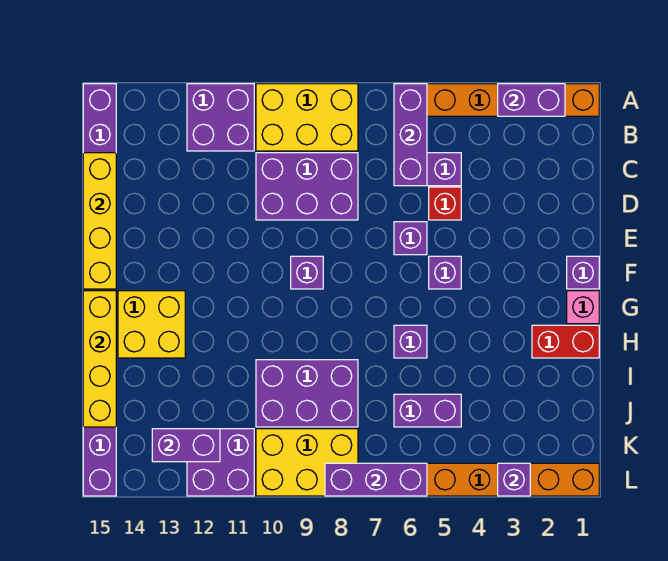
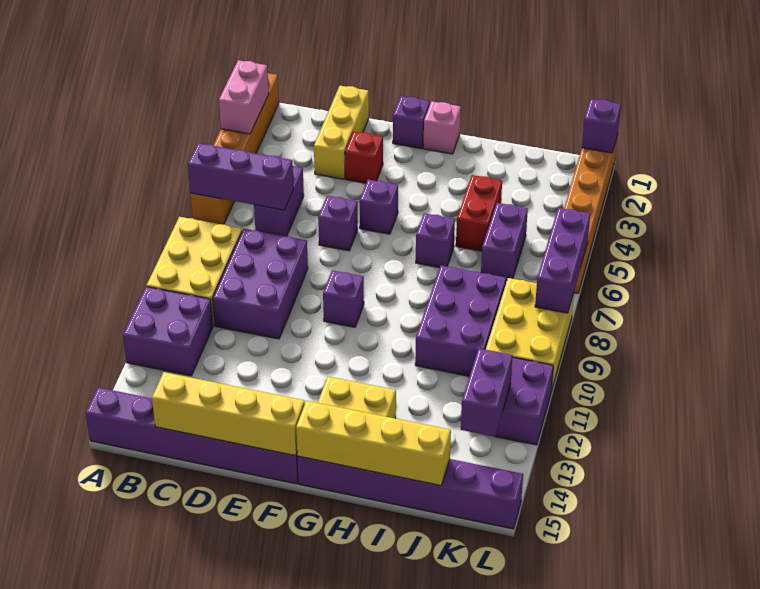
purple 1x2 brick [498,84,565,116] -> pink 1x2 brick [219,60,269,134]
none -> yellow 1x3 brick [314,86,369,179]
red 1x1 brick [429,187,461,220] -> red 1x1 brick moved to [345,131,383,183]
red 1x2 brick [532,325,599,358] -> red 1x2 brick moved to [456,175,502,251]
purple 1x1 brick [498,463,530,496] -> purple 1x1 brick moved to [582,99,621,153]

